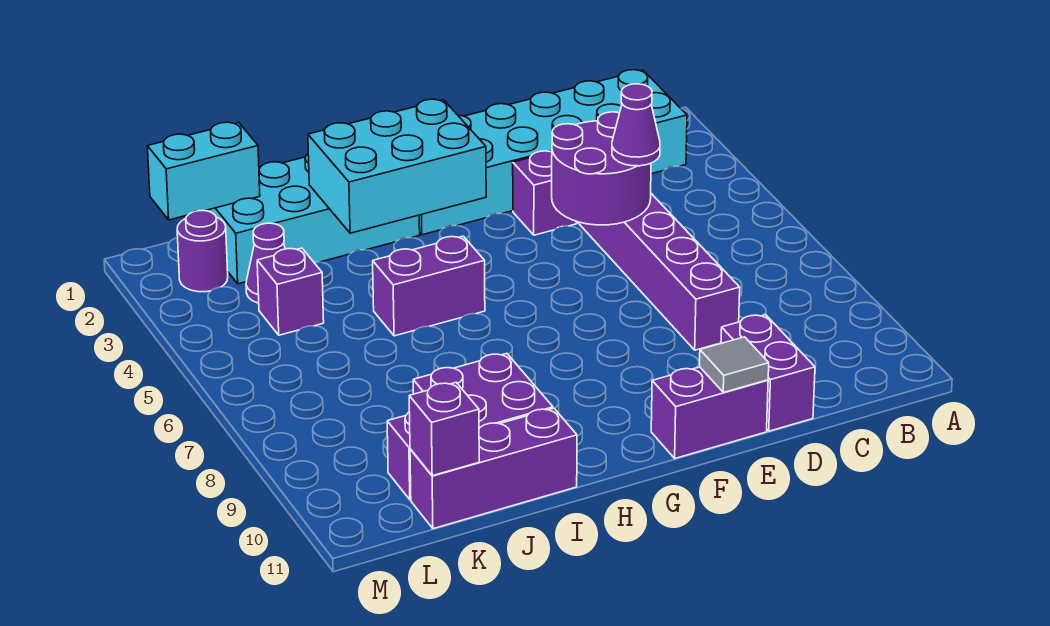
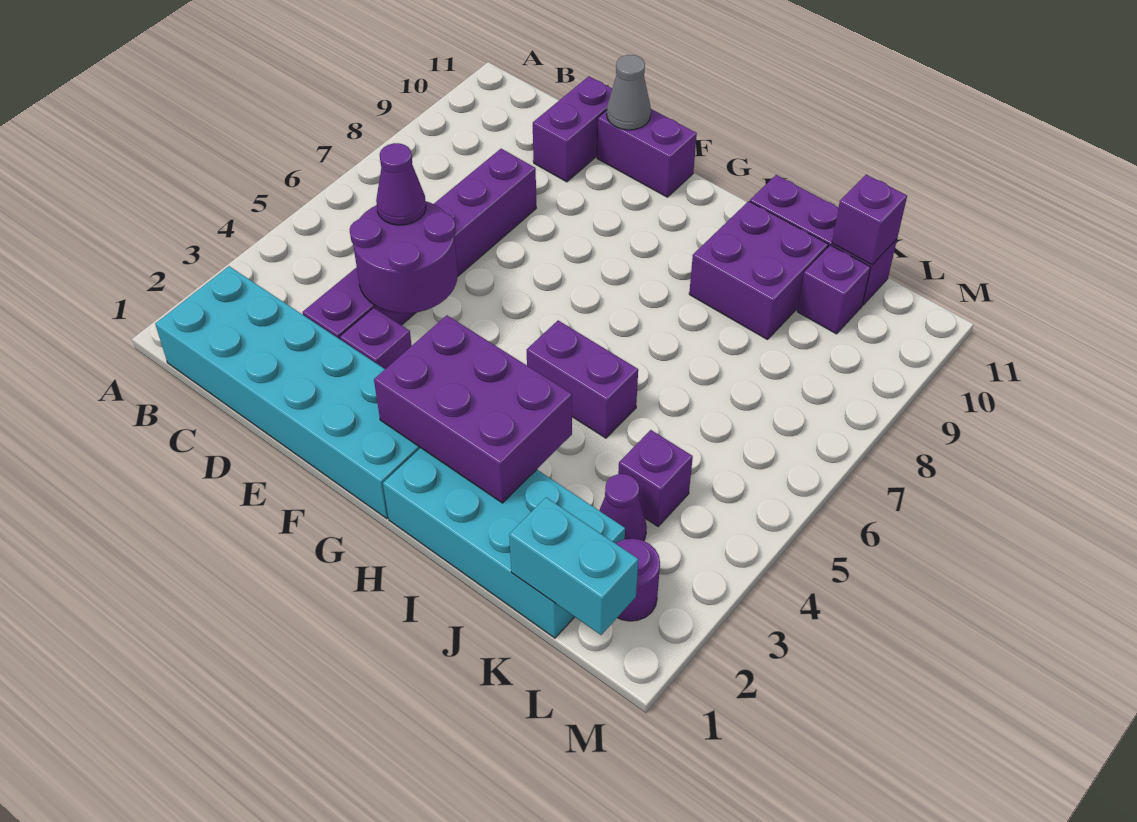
grey 1x1 tile [700,337,769,392] -> grey 1x1 cone [607,55,651,130]
cyan 2x3 brick [308,99,486,233] -> purple 2x3 brick [374,315,572,503]

